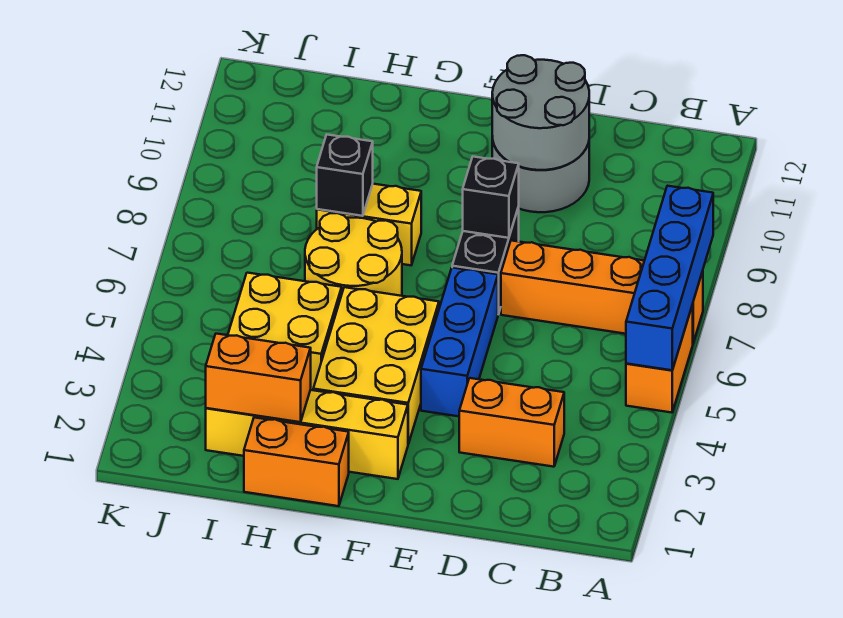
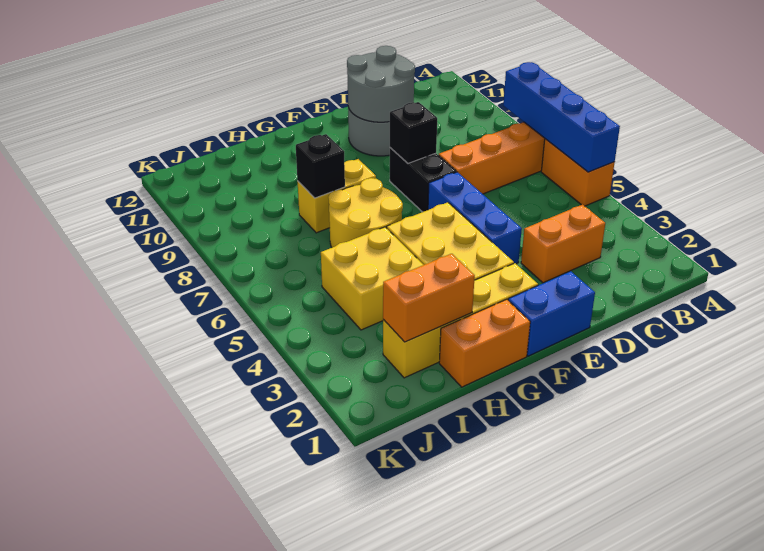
none -> blue 1x2 brick [508,271,595,356]

